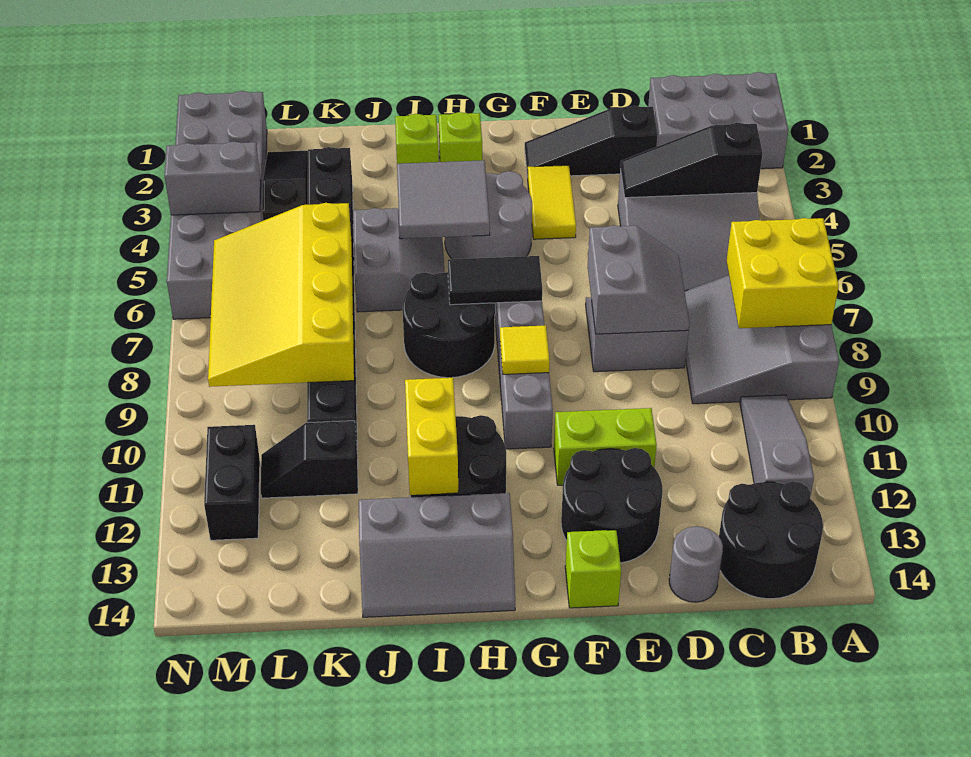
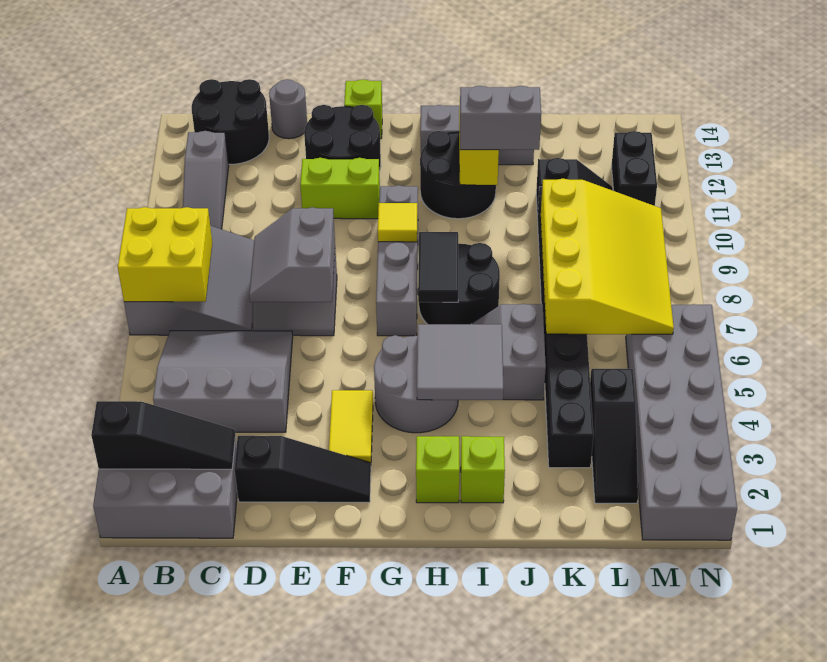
black 1x3 slope [620,123,763,198] -> black 1x3 slope moved to [91,401,235,469]
black 1x2 tile [448,256,542,305] -> black 1x2 tile turned to [418,232,459,302]
grey 1x2 brick [164,141,261,215] -> grey 1x2 brick moved to [460,86,541,150]

